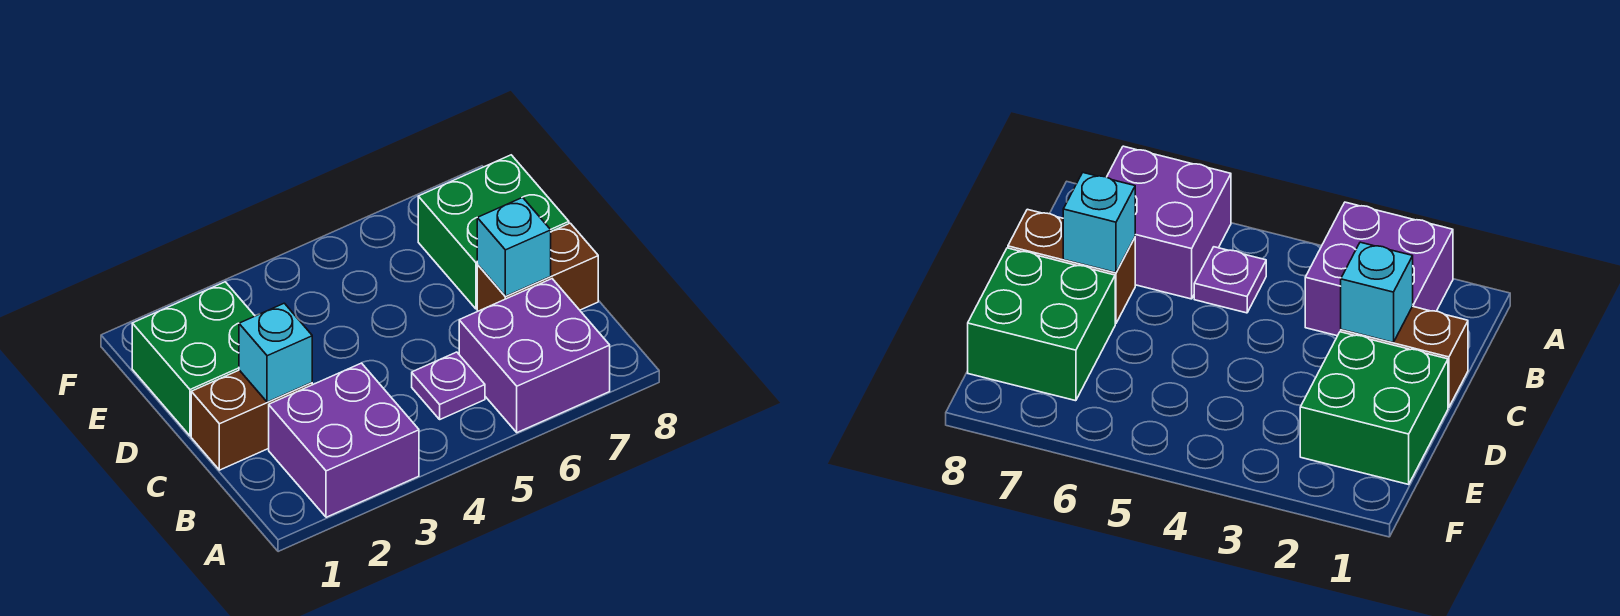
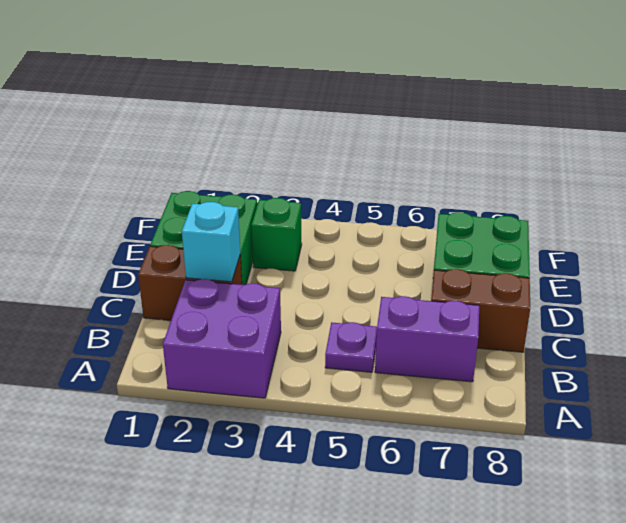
purple 2x2 brick [459,279,610,433] -> purple 1x2 brick [375,296,479,382]
cyan 1x1 brick [477,197,551,296] -> none
none -> green 1x1 brick [252,198,302,271]

